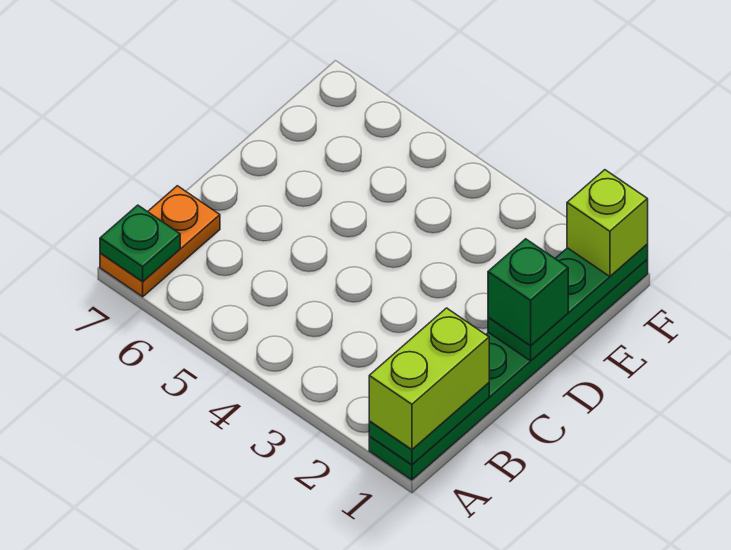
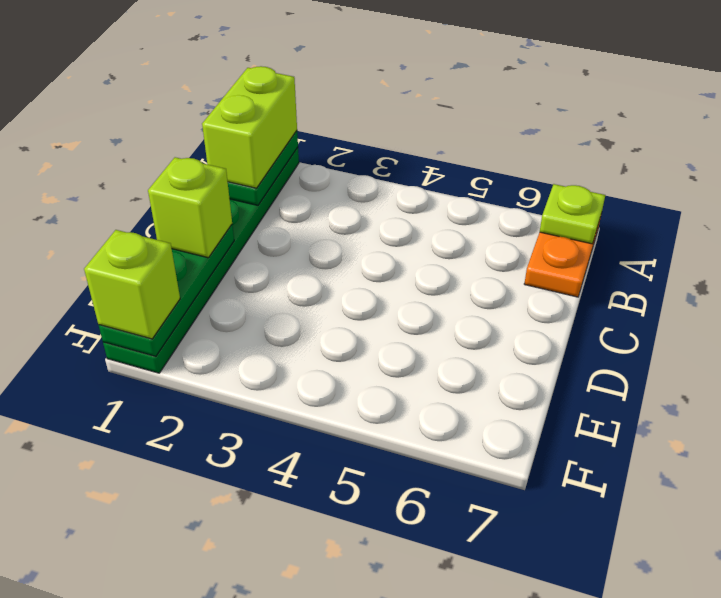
green 1x1 plate [100,205,180,281] -> lime 1x1 plate [540,184,605,244]
green 1x1 brick [488,239,568,346] -> lime 1x1 brick [148,157,232,258]

